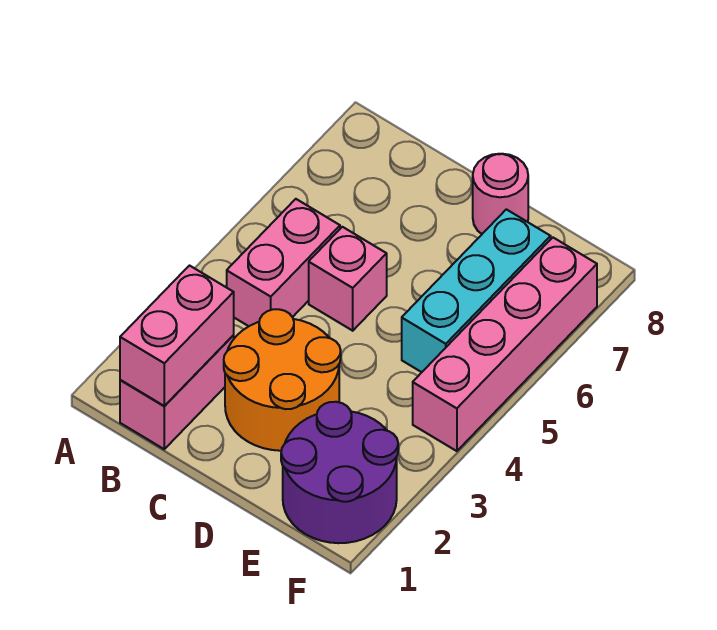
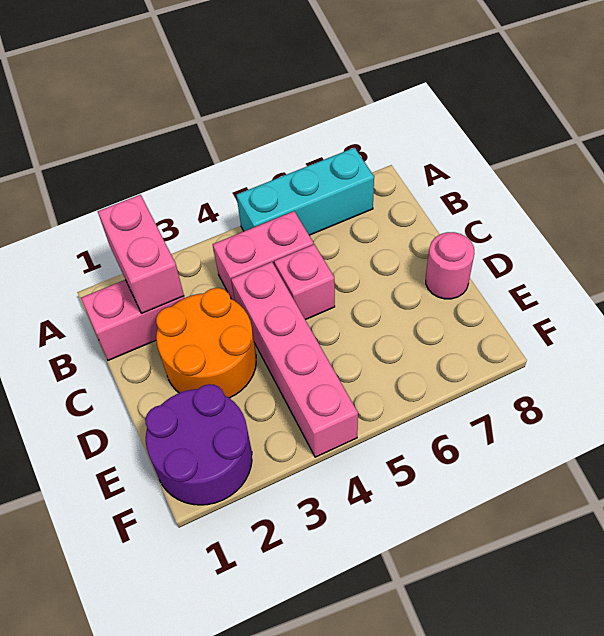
pink 1x2 brick [120,266,234,406] -> pink 1x2 brick turned to [98,195,184,313]
cyan 1x3 brick [402,209,551,372] -> cyan 1x3 brick moved to [236,148,374,235]
pink 1x4 brick [413,238,597,451] -> pink 1x4 brick turned to [231,262,358,457]

